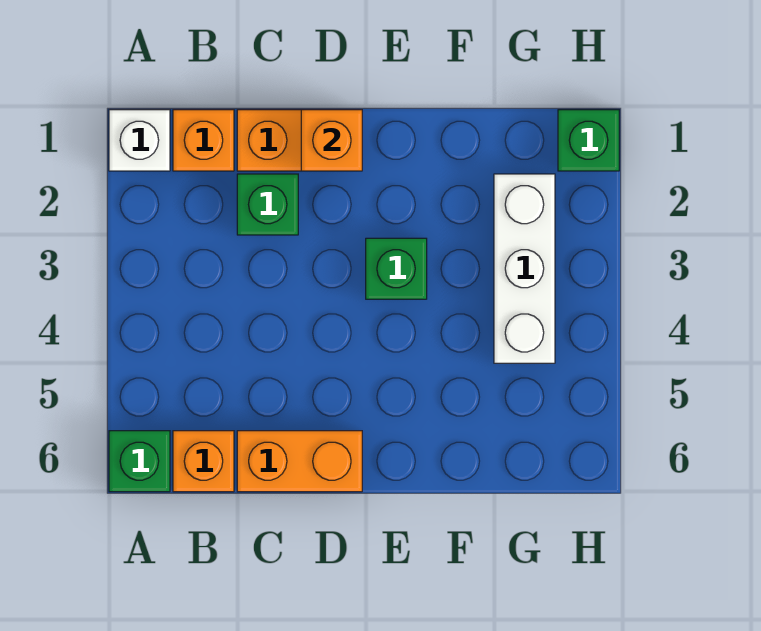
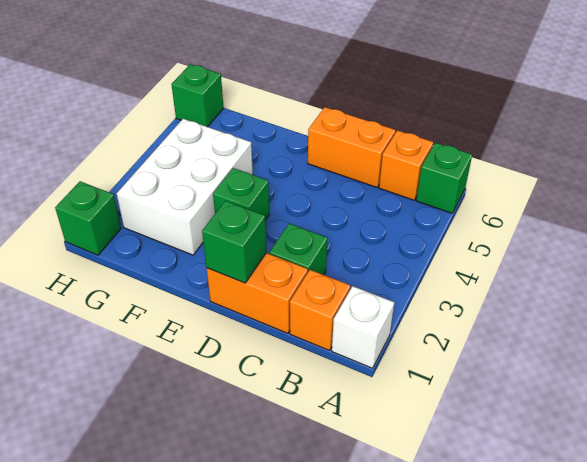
orange 1x1 brick [301,110,362,171] -> green 1x1 brick [202,201,266,283]
white 1x3 brick [494,174,555,363] -> white 2x3 brick [117,119,253,255]
none -> green 1x1 brick [171,64,224,127]

